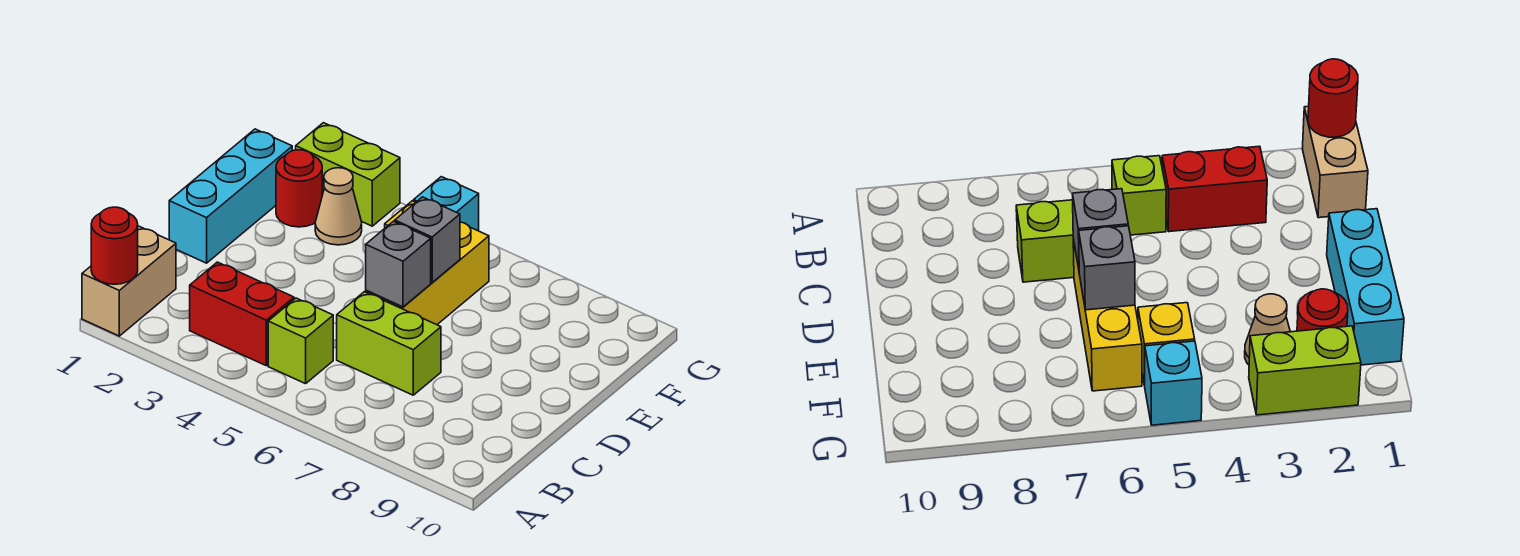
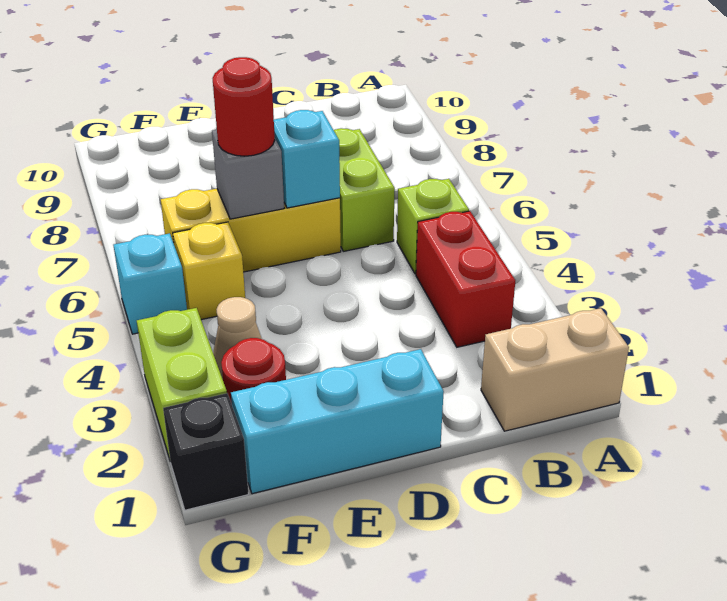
red 1x1 round brick [91,207,138,284] -> red 1x1 round brick moved to [213,57,275,156]
grey 1x1 brick [366,221,431,307] -> cyan 1x1 brick [274,110,340,208]
none -> black 1x1 brick [163,393,249,510]

